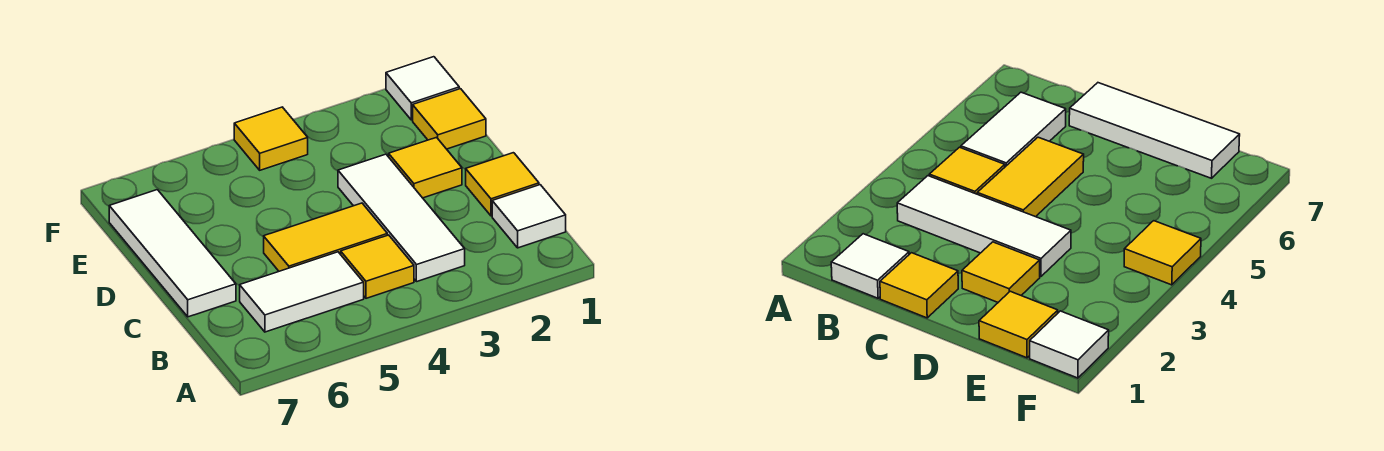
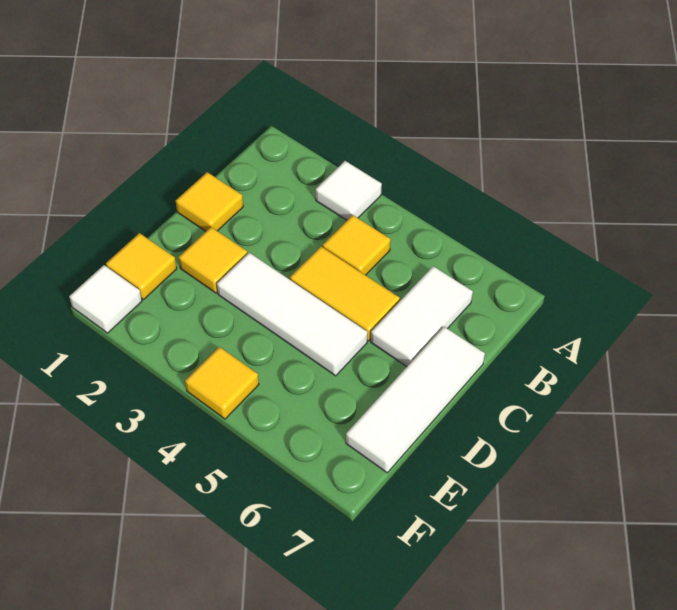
white 1x1 tile [492,185,566,248] -> white 1x1 tile moved to [316,161,382,220]
white 1x3 tile [338,154,465,282] -> white 1x3 tile turned to [217,253,367,376]
white 1x2 tile [240,252,364,332] -> white 1x2 tile turned to [371,266,473,367]

